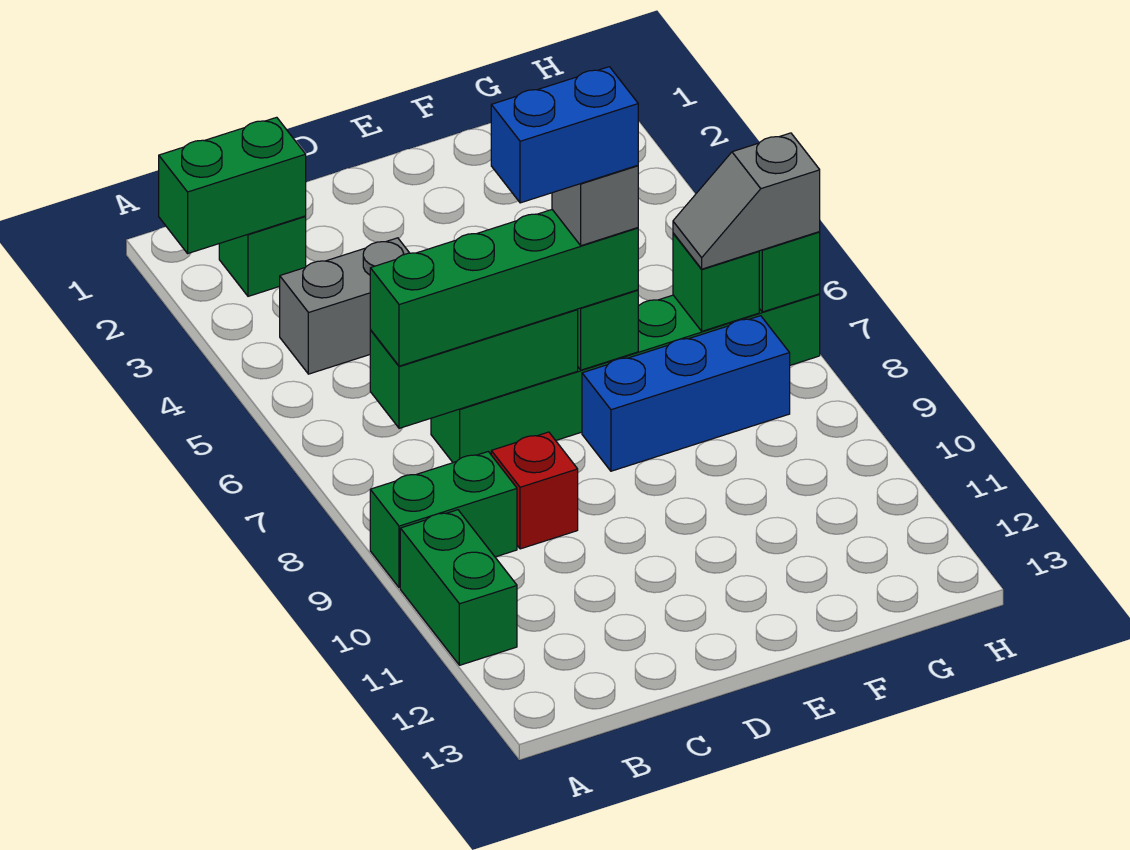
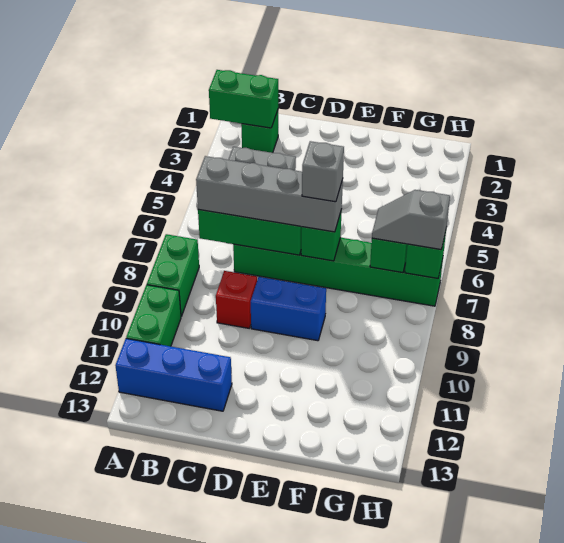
green 1x2 brick [370,452,517,588] -> green 1x2 brick turned to [147,234,199,316]
green 1x4 brick [370,210,638,366] -> grey 1x4 brick [196,156,343,232]
blue 1x2 brick [491,67,638,203] -> blue 1x2 brick moved to [251,277,326,341]
blue 1x3 brick [582,316,790,471] -> blue 1x3 brick moved to [115,339,232,411]

